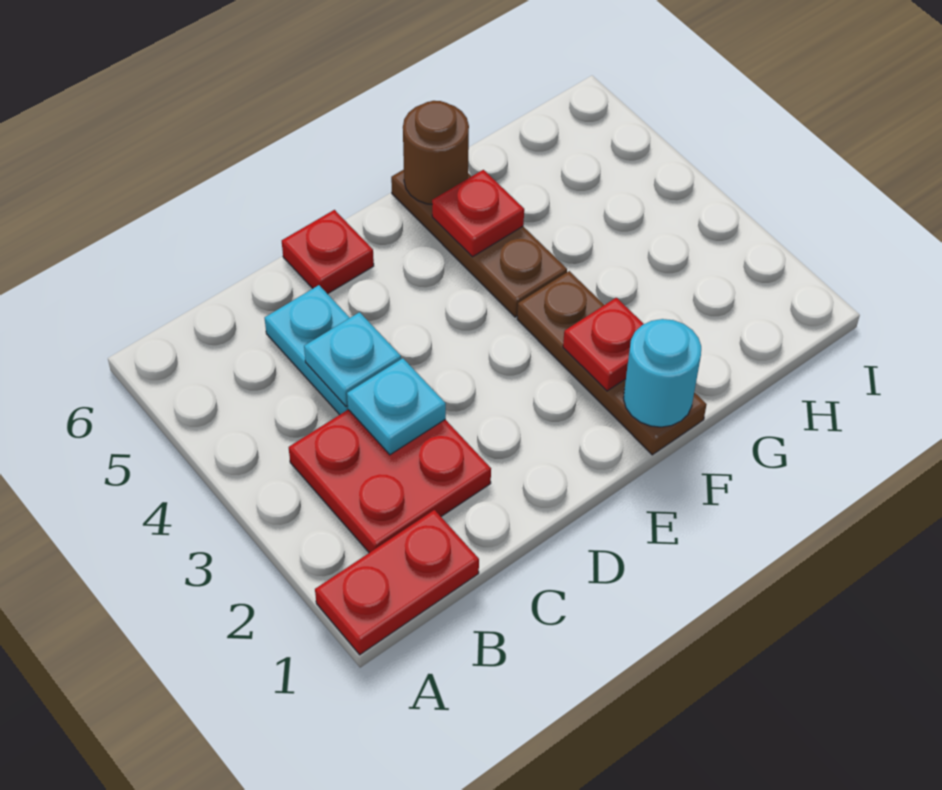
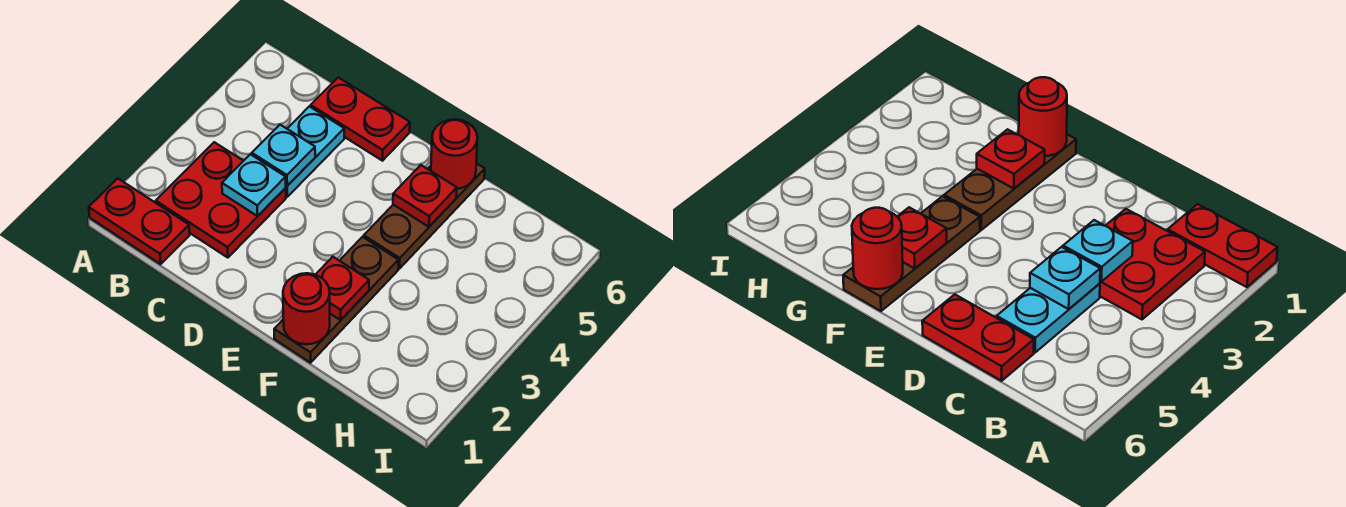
red 1x1 plate [282,210,374,294] -> red 1x2 plate [311,78,410,161]
cyan 1x1 round brick [624,319,701,427] -> red 1x1 round brick [283,273,330,344]
brown 1x1 round brick [403,101,469,204] -> red 1x1 round brick [431,119,478,189]

